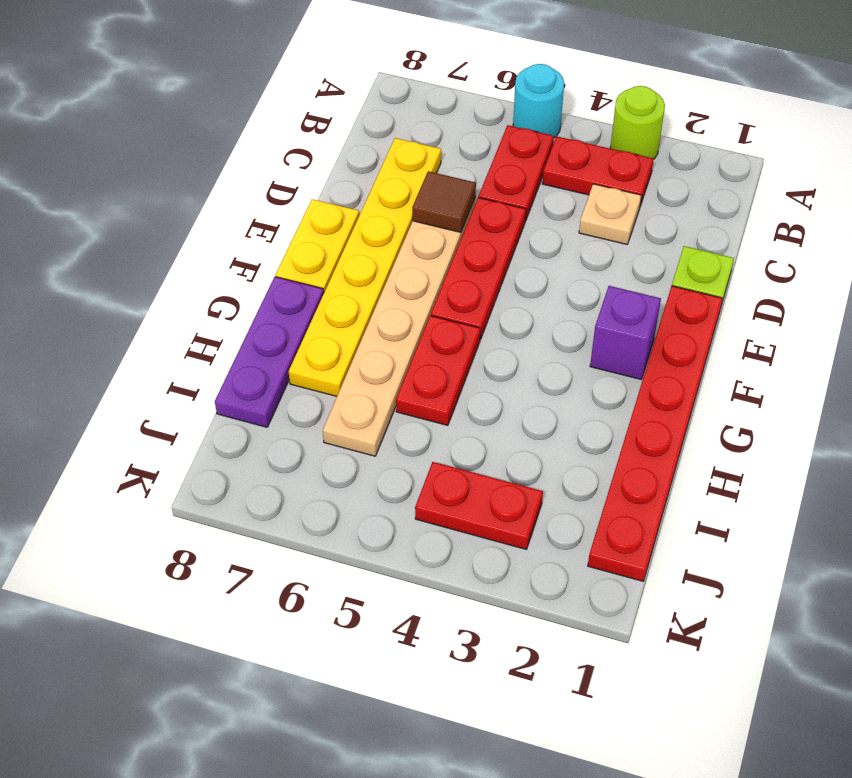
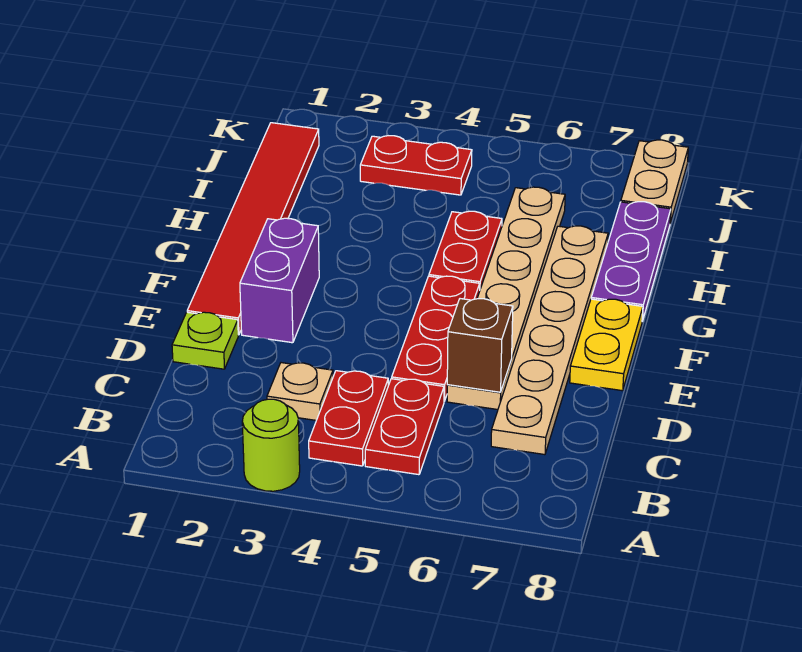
cyan 1x1 round brick [513,64,564,138] -> none
red 1x2 plate [542,136,654,206] -> red 1x2 plate turned to [309,371,388,466]
yellow 1x6 plate [289,138,441,396] -> tan 1x6 plate [491,226,608,455]
brown 1x1 tile [412,171,476,232] -> brown 1x1 brick [447,299,513,392]
red 1x6 plate [588,286,723,581] -> red 1x6 tile [187,123,319,335]
purple 1x1 brick [590,286,661,380] -> purple 1x2 brick [240,218,319,343]
none -> tan 1x2 plate [621,140,688,223]

